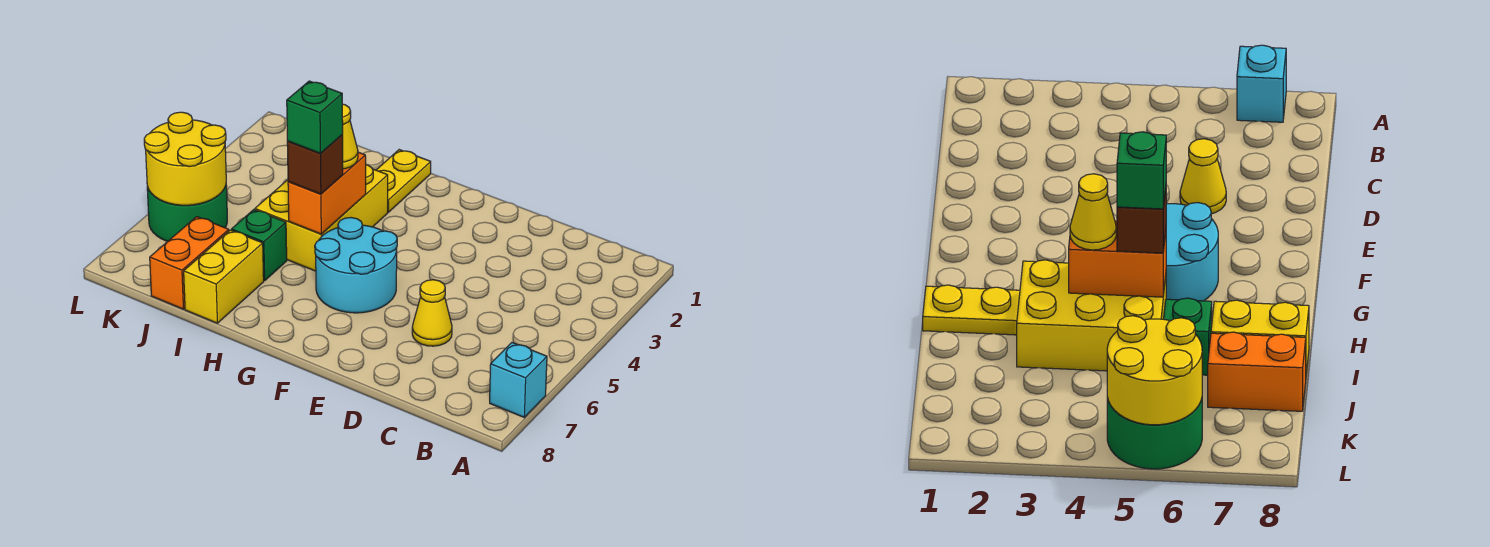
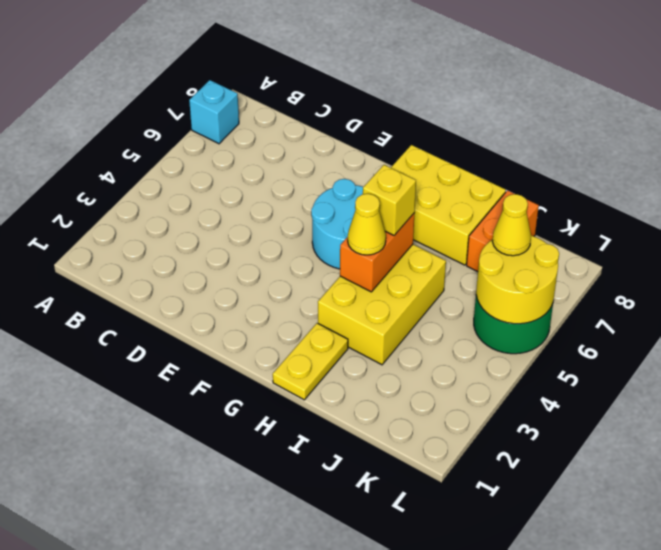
yellow 1x1 cone [412,280,452,346] -> yellow 1x1 cone moved to [492,194,531,256]
brown 1x1 brick [287,135,343,194] -> yellow 1x1 brick [363,165,416,235]
green 1x1 brick [287,81,343,153] -> none
green 1x1 brick [232,210,287,281] -> none
yellow 1x2 brick [184,230,264,323] -> yellow 2x3 brick [391,145,506,265]

